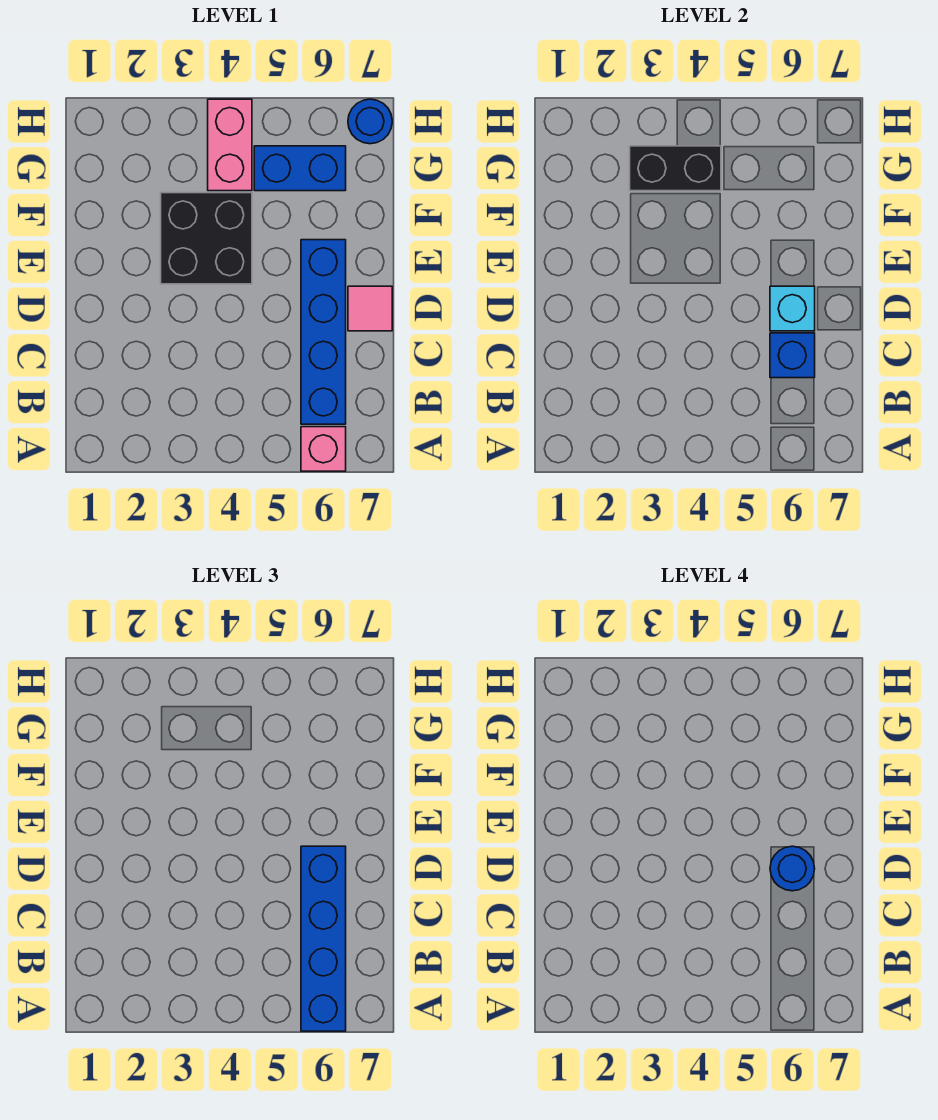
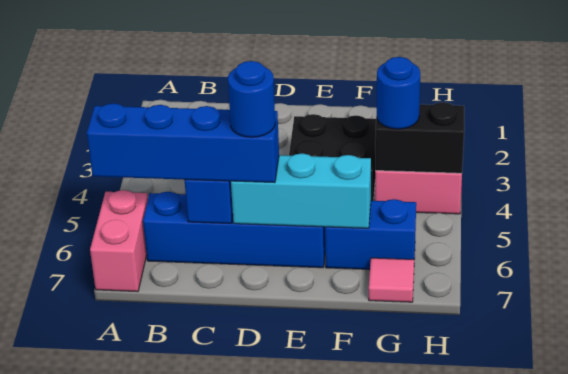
pink 1x1 brick [301,427,346,471] -> pink 1x2 brick [90,190,148,292]
cyan 1x1 brick [770,286,815,331] -> cyan 1x3 brick [231,153,371,228]
pink 1x1 tile [348,286,392,331] -> pink 1x1 tile moved to [369,258,414,302]
black 1x2 brick [630,146,721,191] -> black 1x2 brick turned to [375,102,464,173]
blue 1x2 brick [254,146,346,191] -> blue 1x2 brick turned to [325,199,416,269]
blue 1x1 round brick [348,99,392,144] -> blue 1x1 round brick moved to [377,57,420,129]

